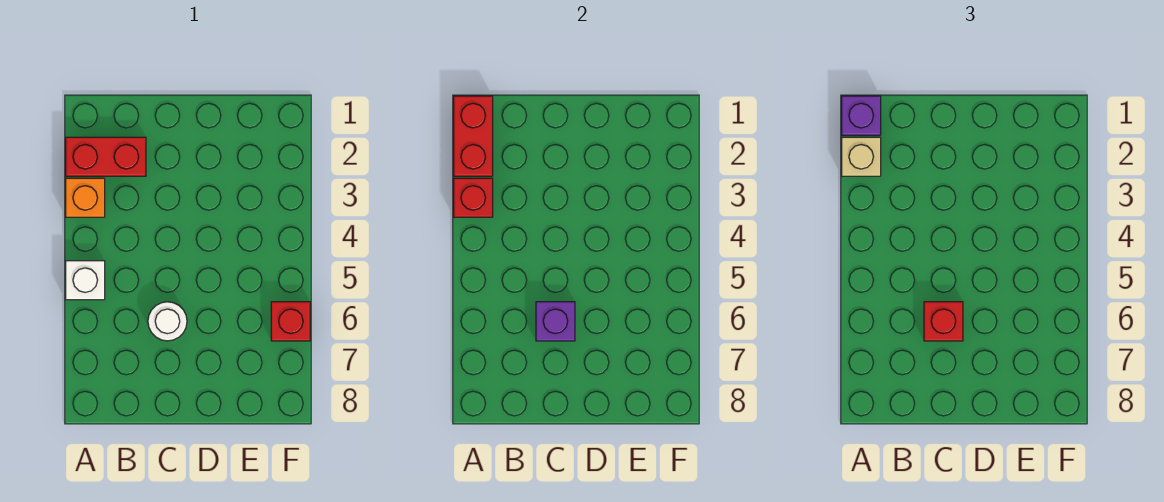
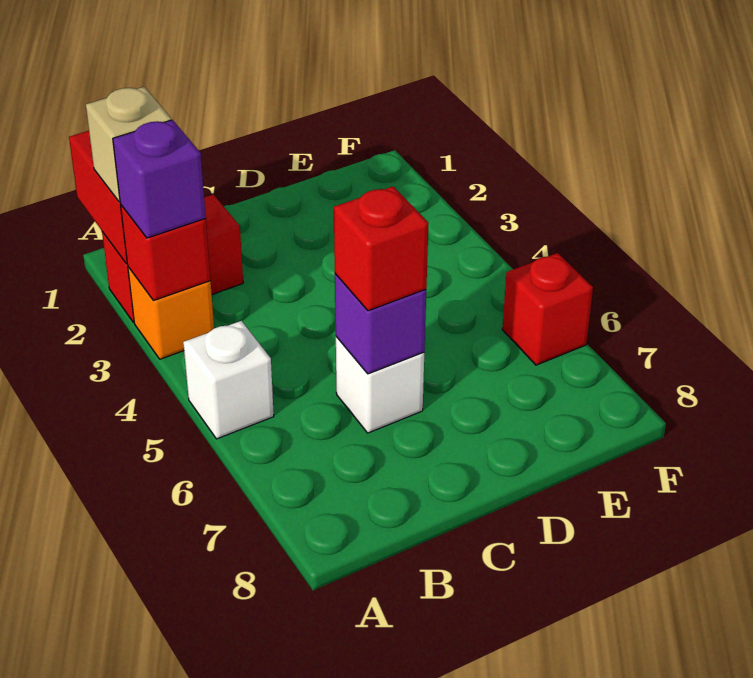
purple 1x1 brick [842,96,881,135] -> purple 1x1 brick moved to [113,120,206,238]
white 1x1 round brick [148,302,187,341] -> white 1x1 brick [336,337,424,433]

